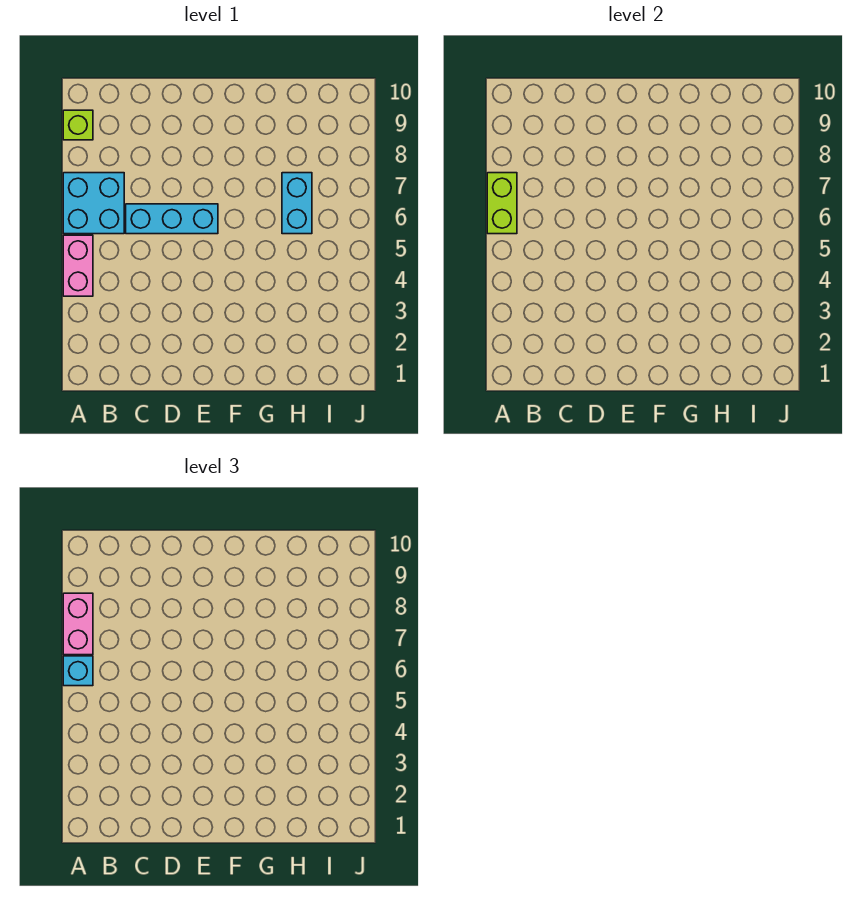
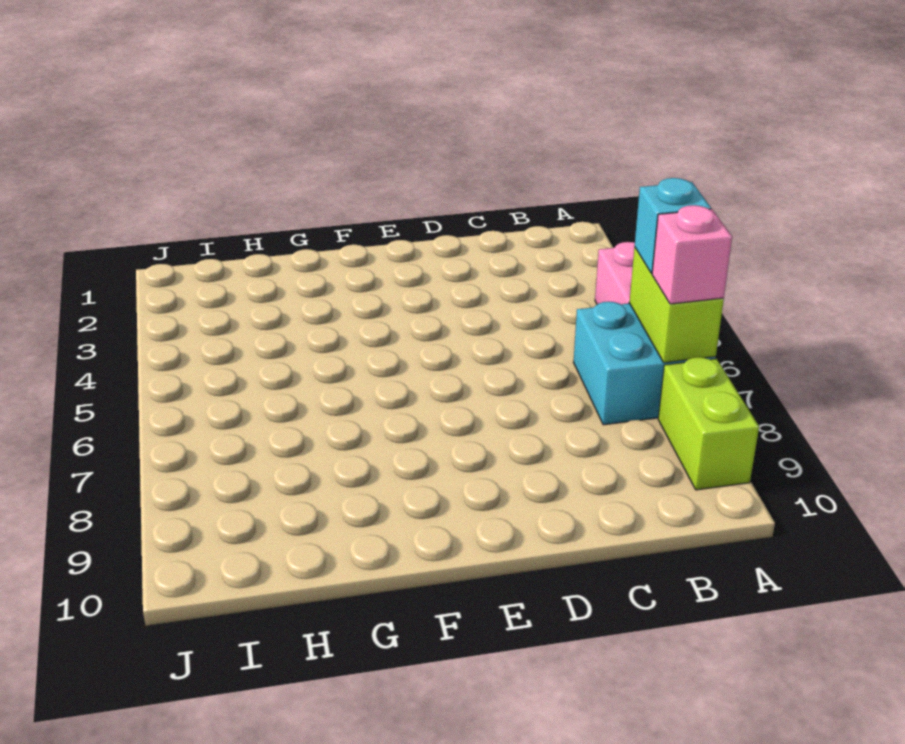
pink 1x2 brick [63,593,93,655] -> pink 1x1 brick [652,205,732,304]
lime 1x1 brick [63,110,93,140] -> lime 1x2 brick [658,357,759,490]
cyan 1x3 brick [126,204,218,234] -> none
cyan 1x2 brick [282,173,312,234] -> none

